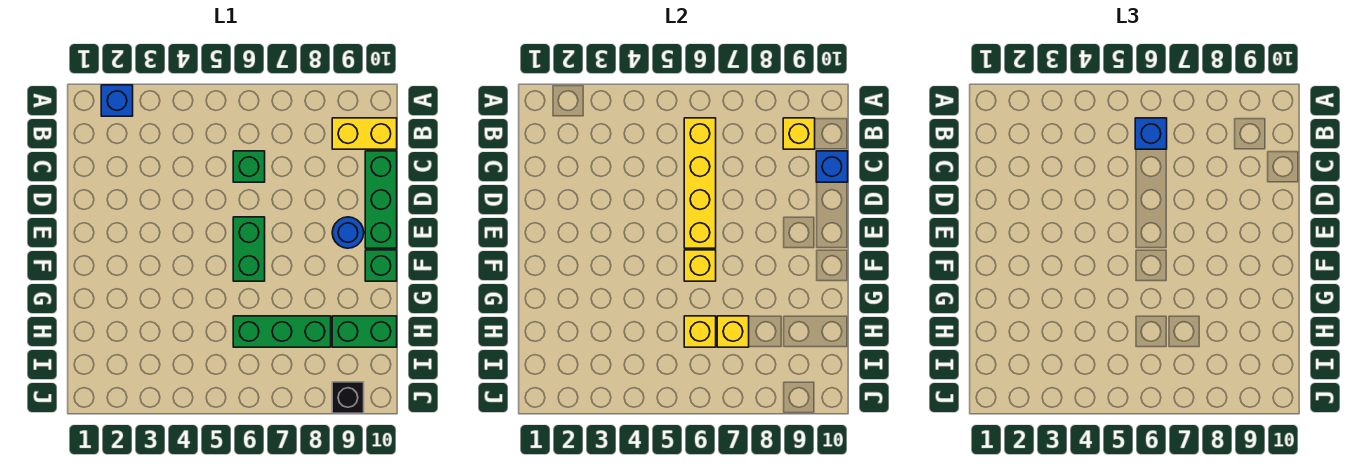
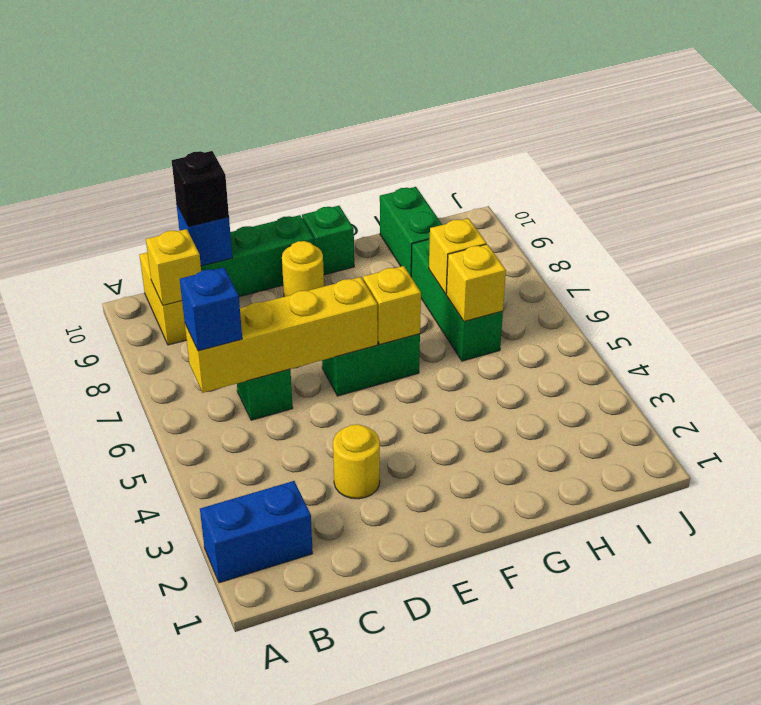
blue 1x1 brick [101,85,133,116] -> blue 1x2 brick [200,481,313,583]
none -> yellow 1x1 round brick [333,424,380,499]
blue 1x1 round brick [332,217,364,248] -> yellow 1x1 round brick [282,241,324,297]
black 1x1 brick [332,382,364,413] -> black 1x1 brick moved to [172,151,229,227]

